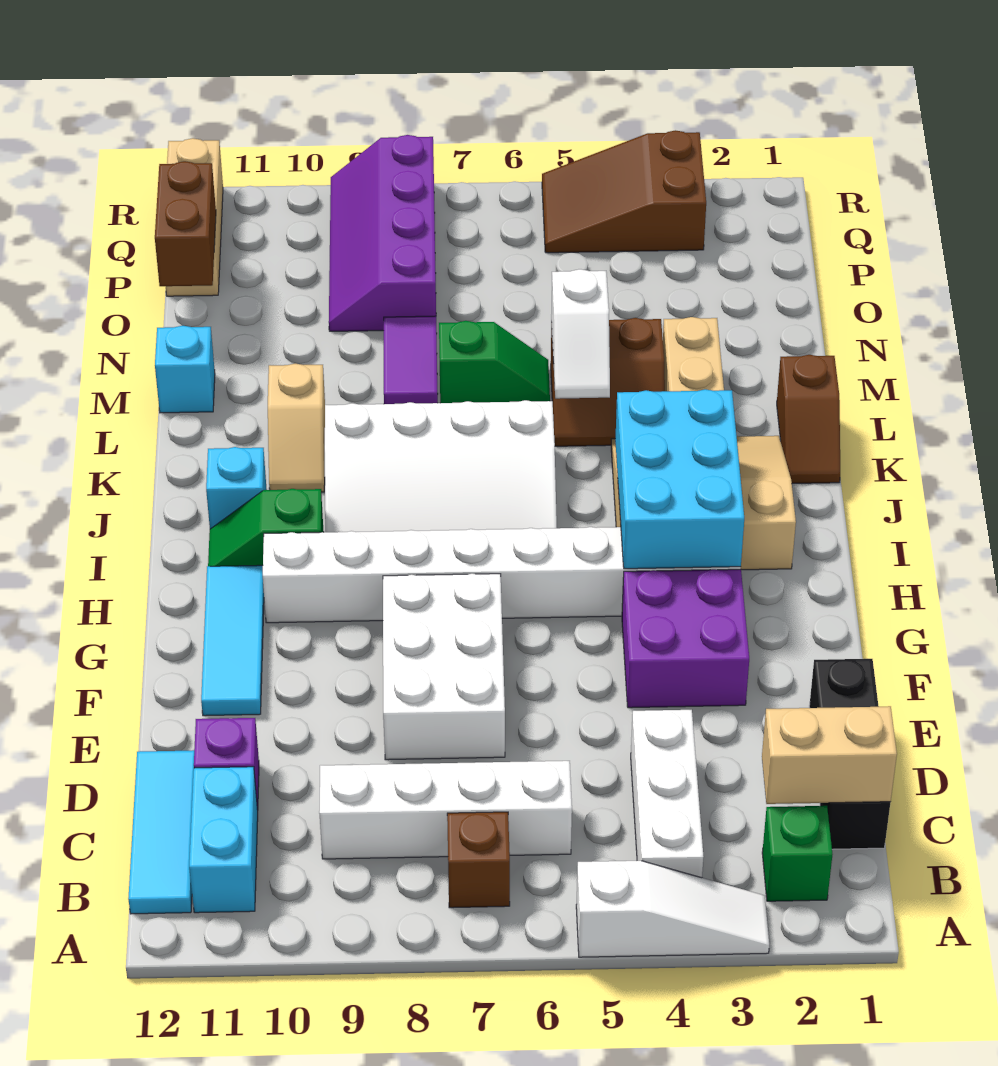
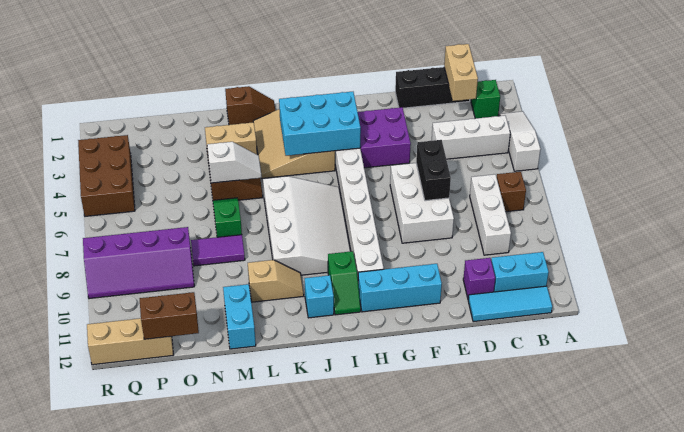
white 1x4 brick [319,761,572,859] -> white 1x3 brick [470,174,511,255]
none -> black 1x2 brick [416,140,451,201]
white 2x3 brick [383,574,505,760] -> white 2x3 brick turned to [390,163,454,243]
cyan 1x3 tile [201,565,264,716] -> cyan 1x3 brick [358,264,442,312]
cyan 1x1 brick [155,326,215,413] -> cyan 1x2 brick [223,284,256,349]
brown 2x3 slope [542,130,706,253] -> brown 2x3 brick [78,135,135,216]

